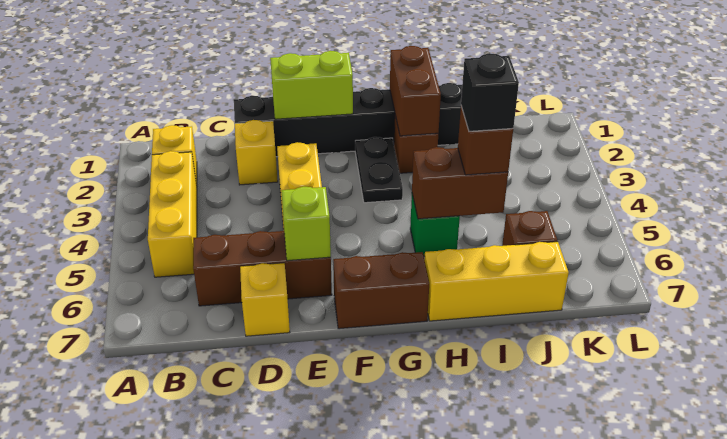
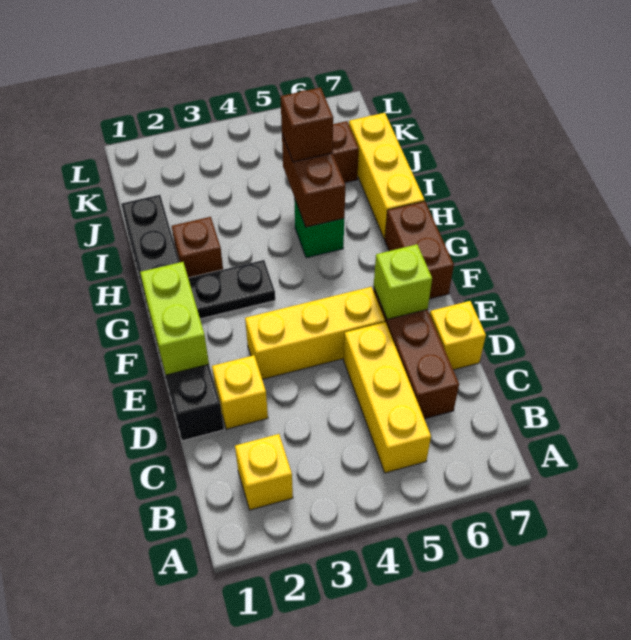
yellow 1x3 brick [148,151,197,277] -> yellow 1x3 brick turned to [343,322,431,473]
brown 1x2 brick [390,46,441,136] -> none
black 1x1 brick [461,53,519,131] -> none

